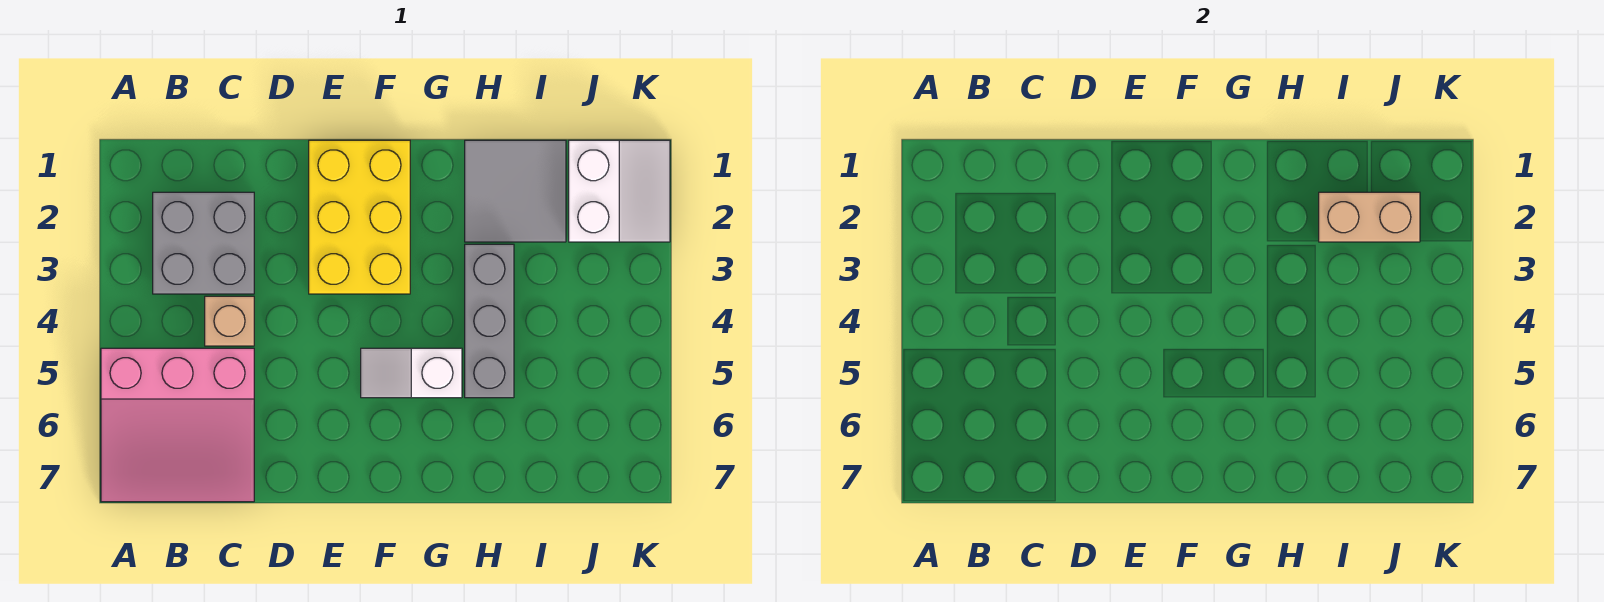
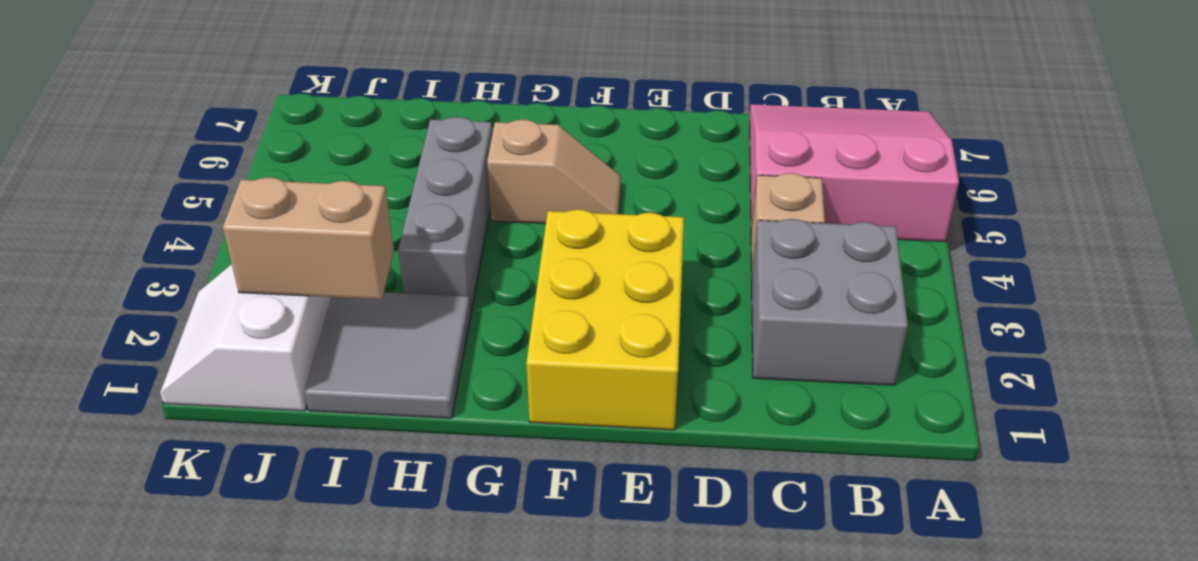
white 1x2 slope [361,348,462,398] -> tan 1x2 slope [487,120,621,224]

